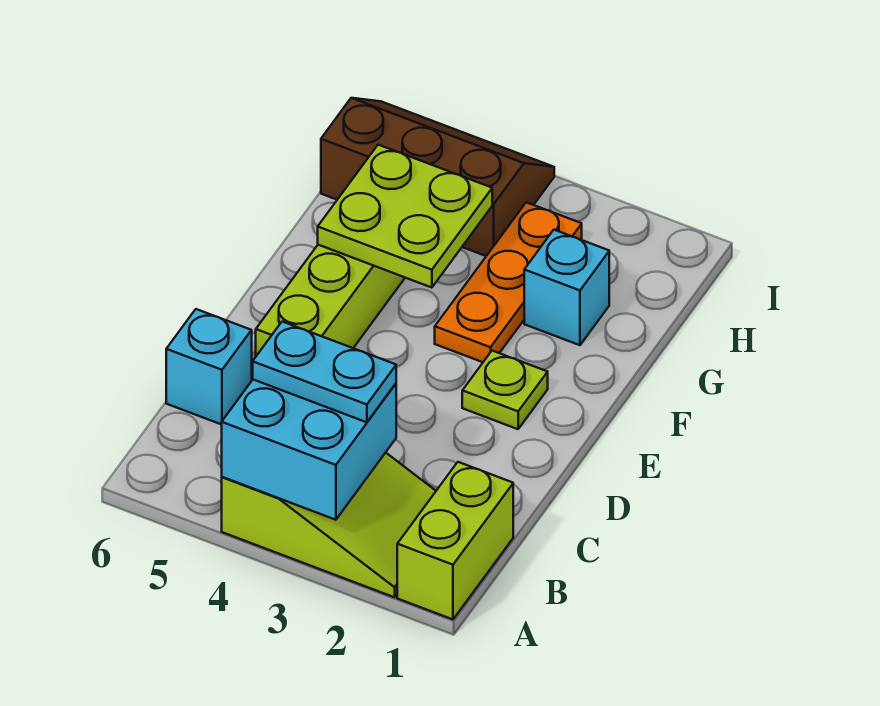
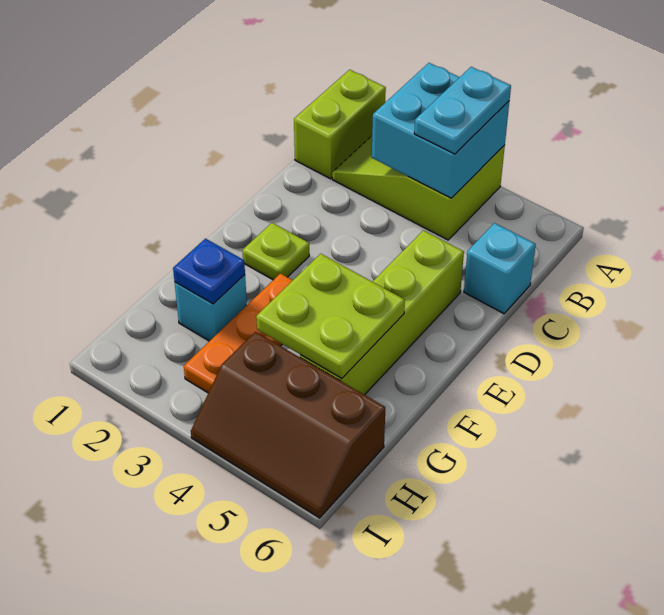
cyan 1x2 plate [253,322,396,422] -> cyan 1x2 plate turned to [414,67,511,154]
none -> blue 1x1 plate [173,239,245,304]

